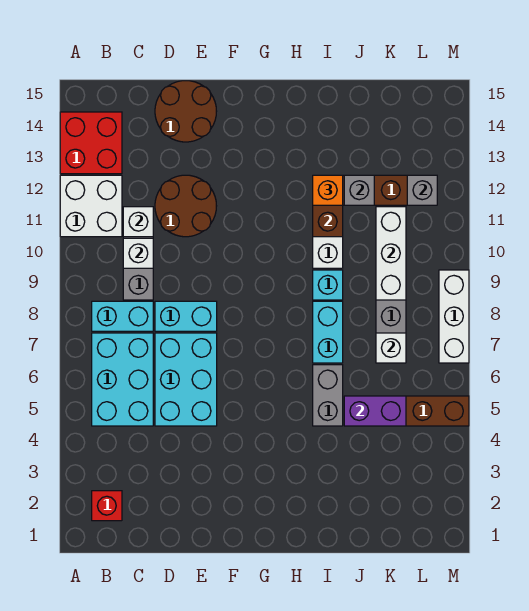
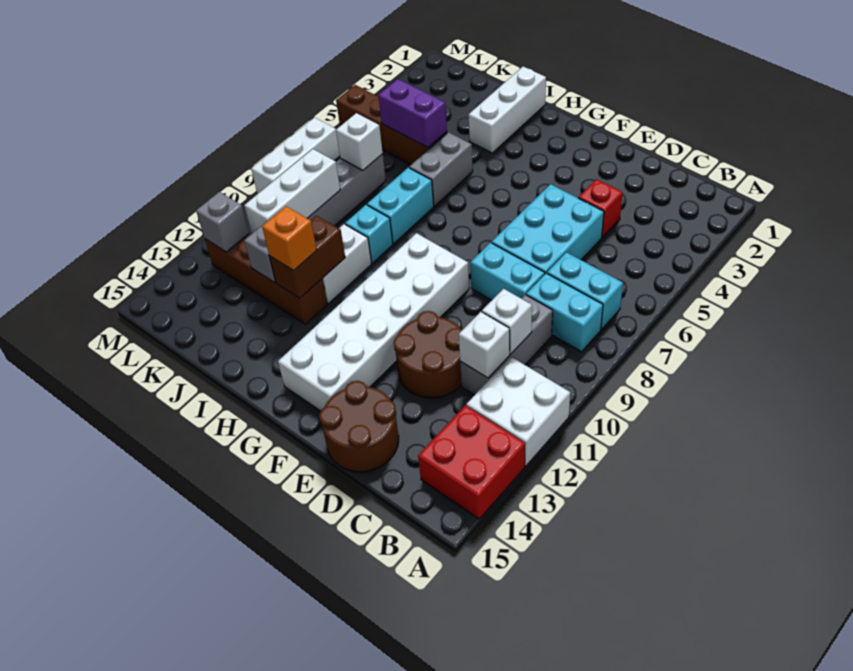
red 1x1 brick [92,491,122,521] -> red 1x1 brick moved to [578,179,623,237]
cyan 2x3 brick [92,333,153,426] -> cyan 1x2 brick [547,252,623,330]
none -> white 2x6 brick [278,233,469,411]
none -> white 1x3 brick [469,67,546,153]

